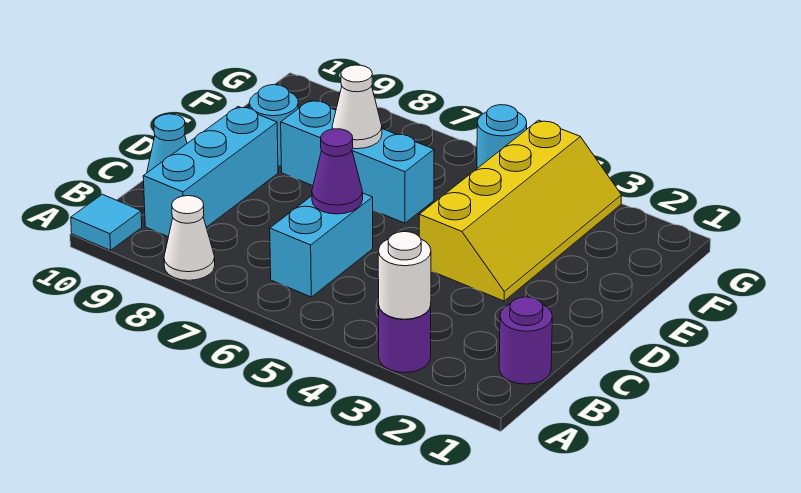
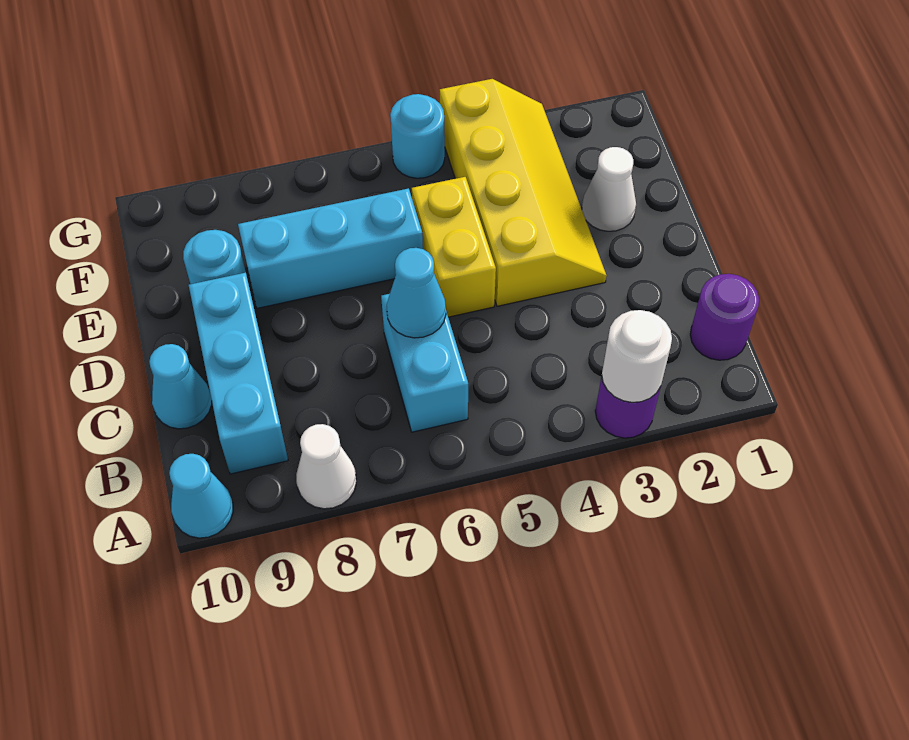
cyan 1x1 tile [71,194,142,250] -> cyan 1x1 cone [169,454,233,538]
purple 1x1 cone [312,129,363,214] -> cyan 1x1 cone [387,248,446,338]
none -> yellow 1x2 brick [412,177,496,317]
white 1x1 cone [332,65,382,149] -> white 1x1 cone moved to [582,147,636,231]

